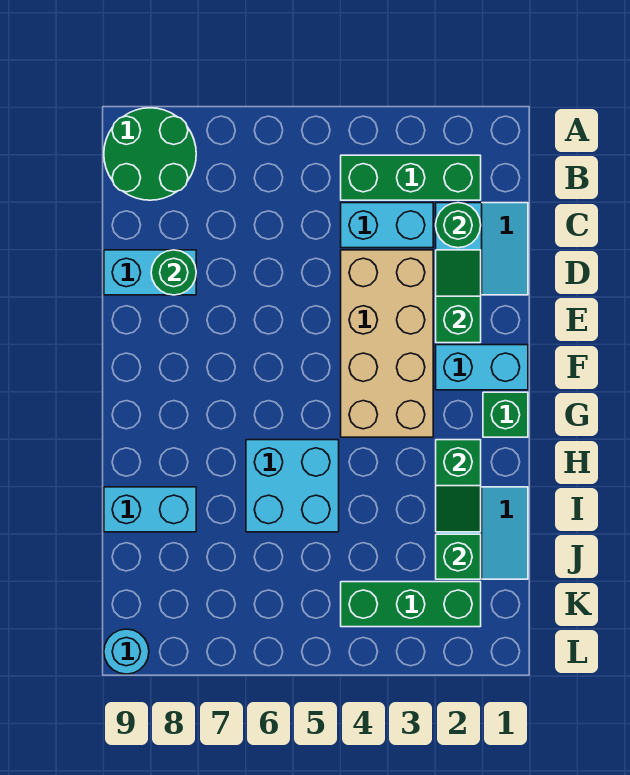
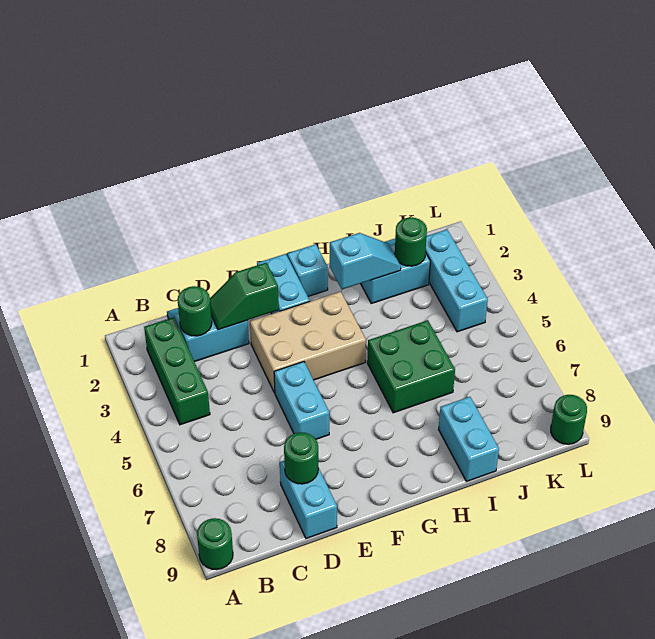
green 2x2 round brick [104,108,196,200] -> green 1x1 round brick [197,518,233,570]
cyan 1x2 brick [341,203,433,248] -> cyan 1x2 brick moved to [274,362,329,439]
tan 2x4 brick [341,250,433,437] -> tan 2x3 brick [250,292,366,393]
green 1x1 brick [483,392,528,437] -> cyan 1x1 brick [287,244,328,296]
green 1x2 slope [436,440,481,532] -> cyan 1x2 slope [330,233,401,289]
cyan 2x2 brick [246,440,339,532] -> green 2x2 brick [367,320,455,413]
green 1x1 brick [436,534,481,579] -> green 1x1 round brick [395,217,427,266]
green 1x3 brick [341,582,481,627] -> cyan 1x3 brick [426,230,488,332]
cyan 1x1 round brick [104,629,149,674] -> green 1x1 round brick [551,395,587,444]

